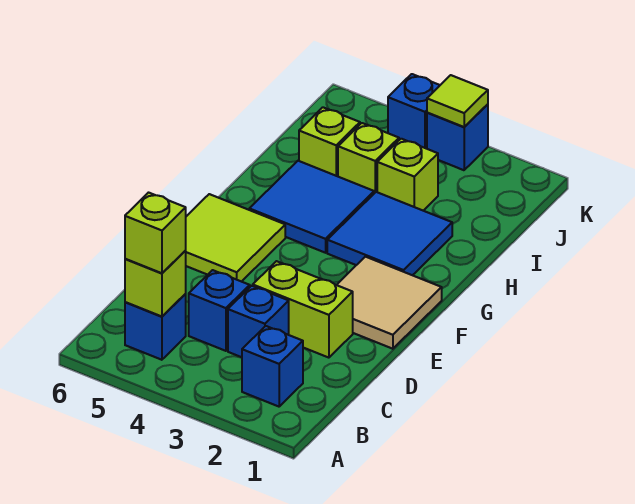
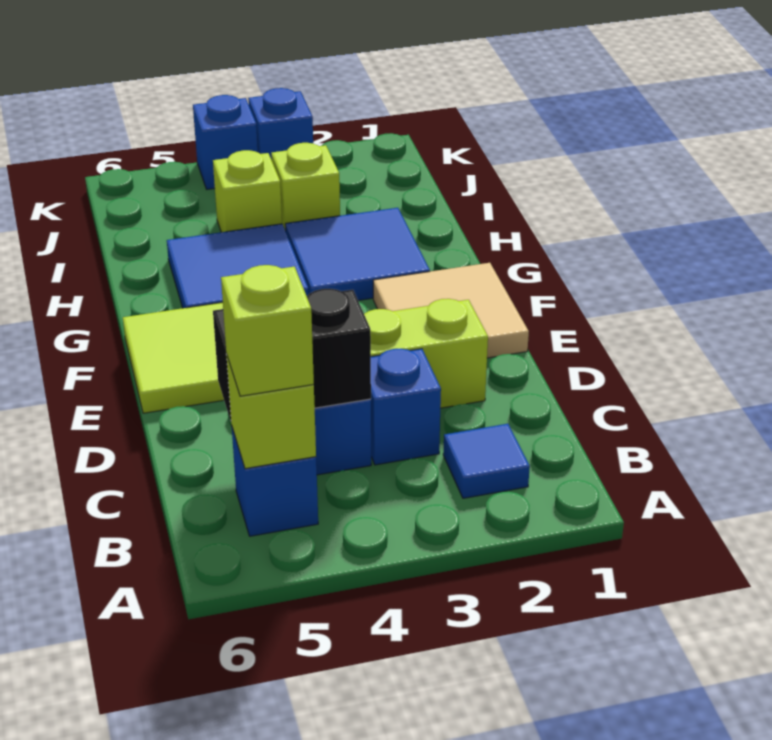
blue 1x1 brick [242,326,303,407] -> blue 1x1 tile [443,424,530,498]
none -> black 1x2 brick [213,289,371,421]
lime 1x1 brick [299,107,360,176] -> none
lime 1x1 tile [427,75,488,127] -> none

